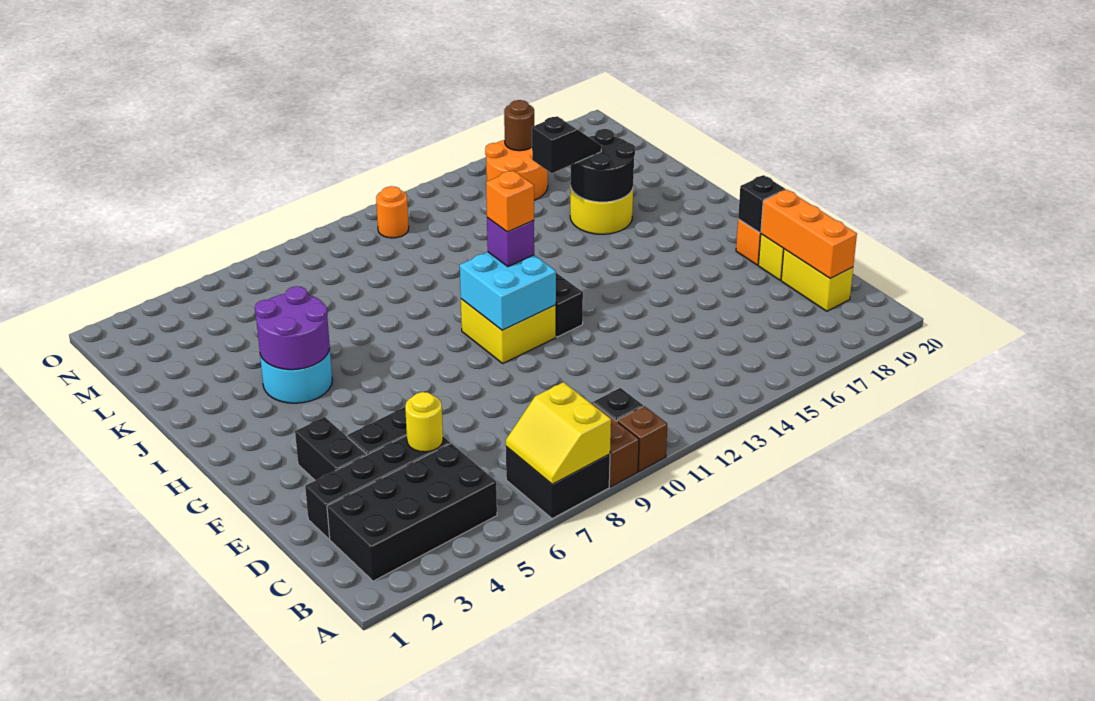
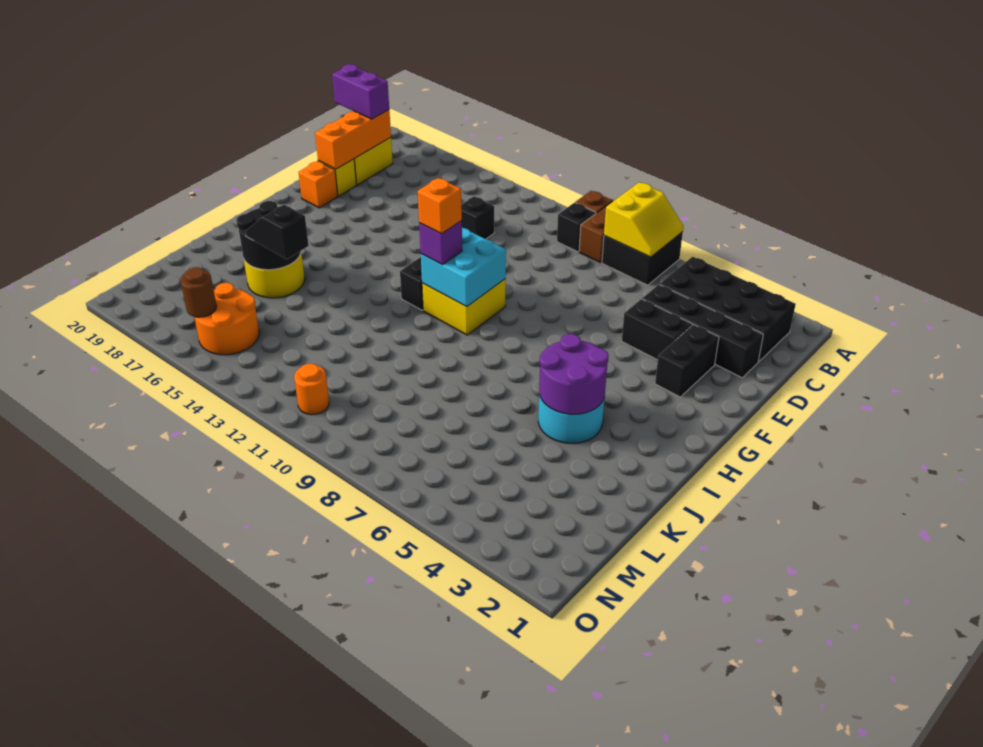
none -> purple 1x2 brick [332,64,389,119]
yellow 1x1 round brick [405,392,443,452] -> none
black 1x1 brick [738,175,785,233] -> black 1x1 brick moved to [461,196,494,239]

